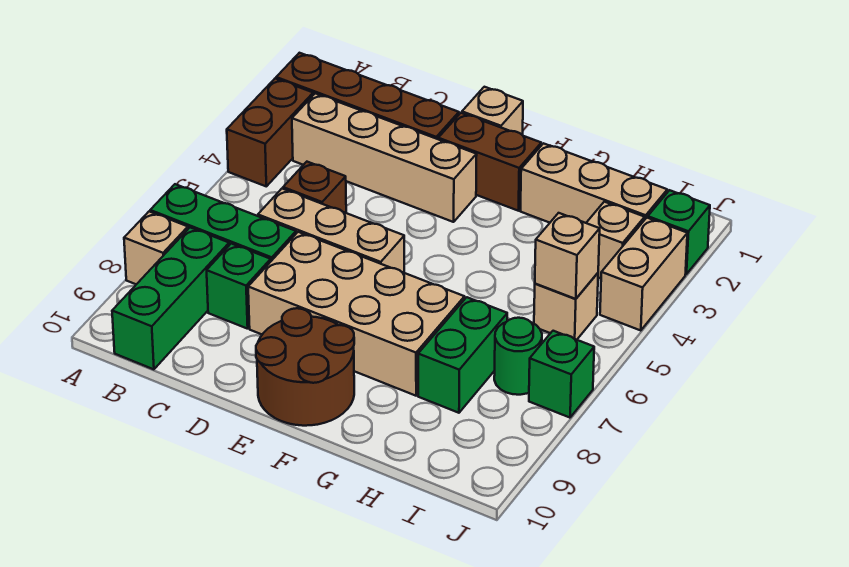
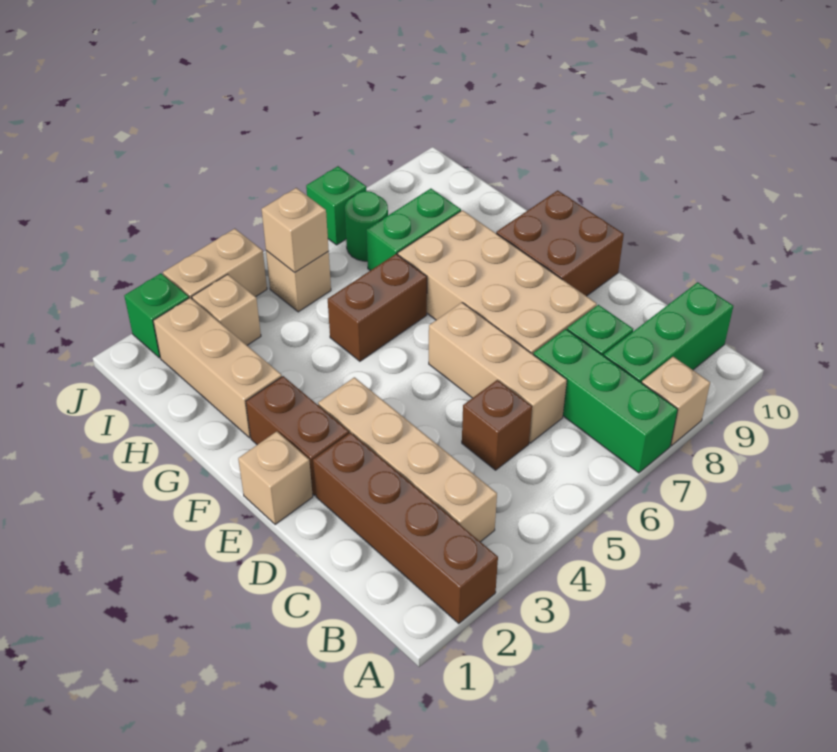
brown 1x2 brick [227,78,313,186] -> brown 1x2 brick moved to [328,254,427,361]
brown 2x2 round brick [256,308,354,426] -> brown 2x2 brick [496,190,624,296]

